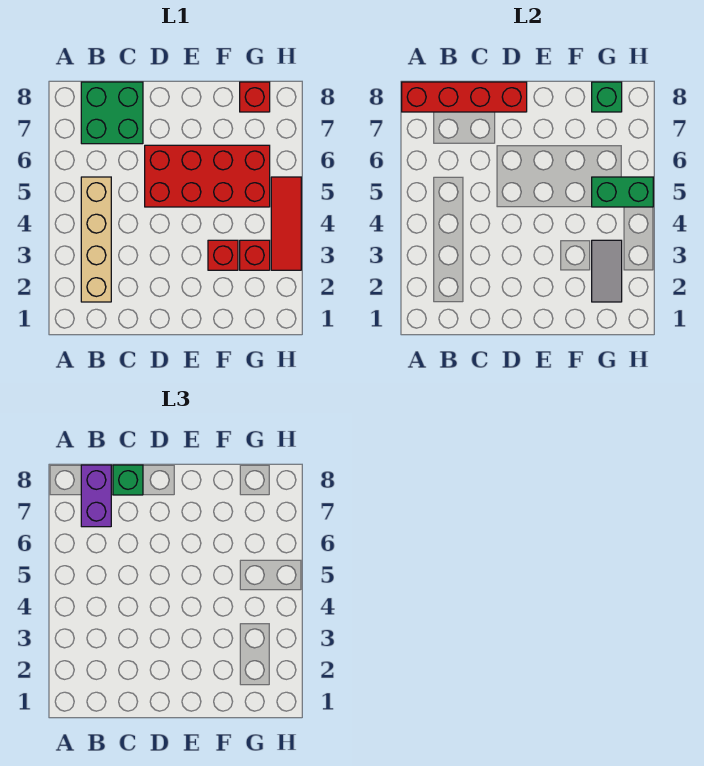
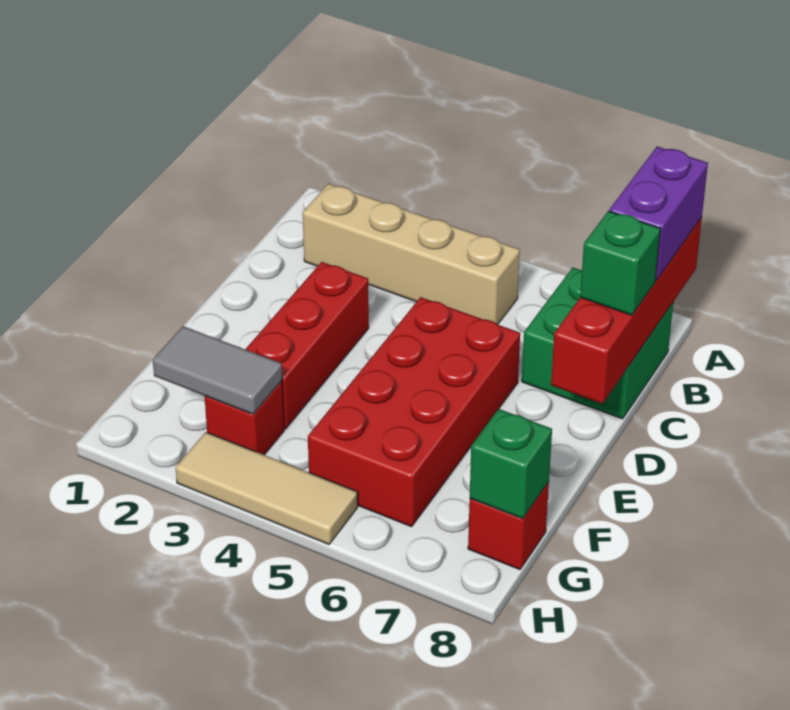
purple 1x2 brick [81,465,111,527] -> purple 1x2 brick turned to [609,147,708,281]
red 1x1 brick [208,240,238,270] -> red 1x3 brick [245,262,369,429]
green 1x2 brick [592,177,653,207] -> none
red 1x3 tile [271,177,301,270] -> tan 1x3 tile [175,432,357,544]

